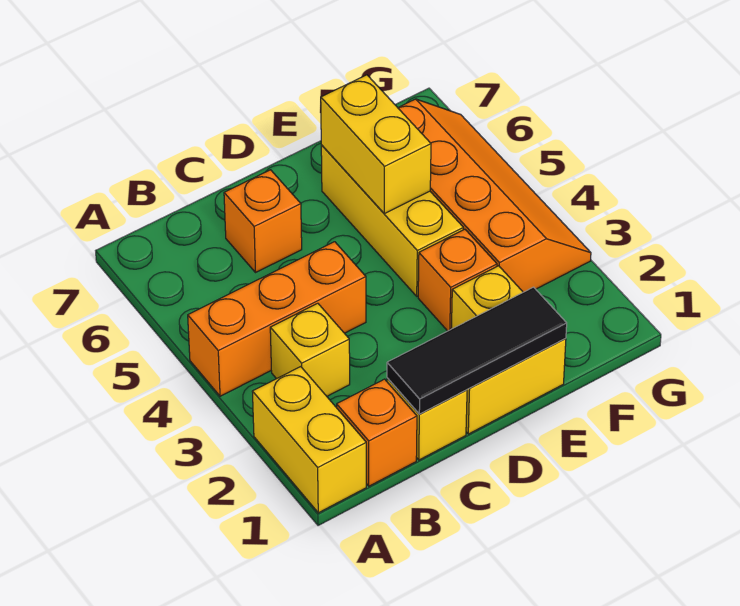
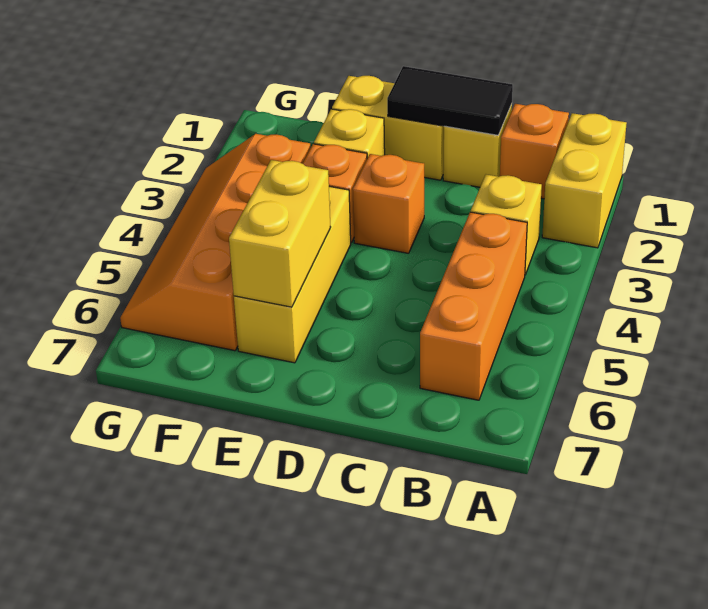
orange 1x3 brick [188,242,366,396] -> orange 1x3 brick turned to [420,212,527,400]
black 1x3 tile [387,287,567,414] -> black 1x2 tile [387,66,513,135]
orange 1x1 brick [224,170,302,272] -> orange 1x1 brick moved to [353,154,424,253]

